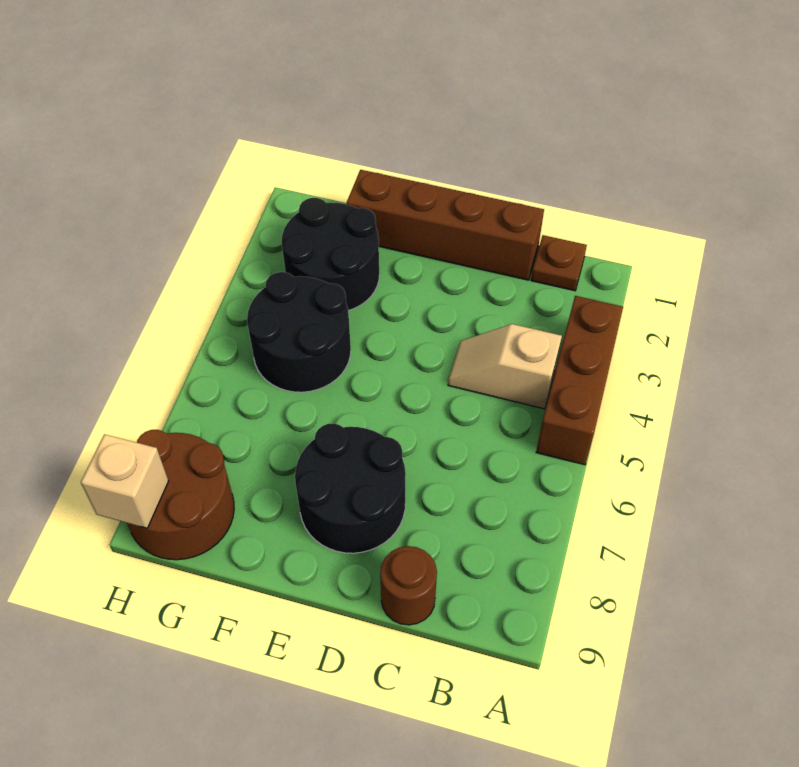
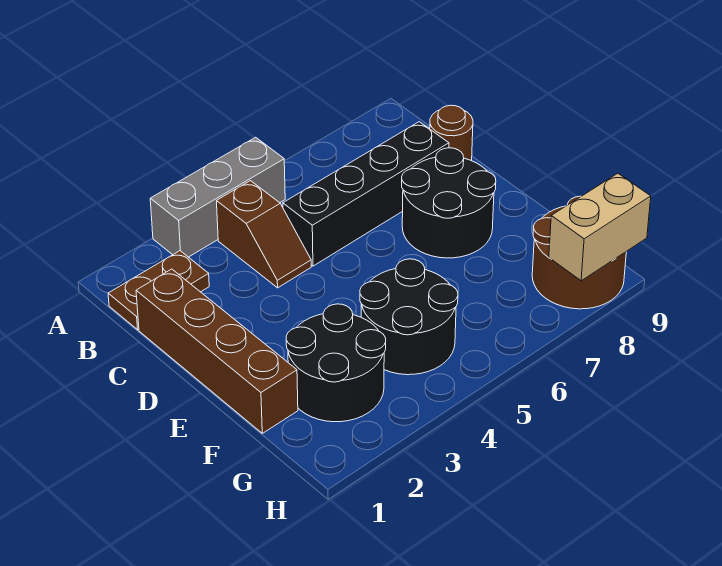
brown 1x3 brick [536,296,623,465] -> grey 1x3 brick [150,137,285,257]
brown 1x1 plate [531,235,587,291] -> brown 1x2 plate [108,251,209,330]
tan 1x2 slope [448,324,562,409] -> brown 1x2 slope [217,181,311,288]
none -> black 1x4 brick [283,122,449,266]
tan 1x1 brick [81,434,168,528] -> tan 1x2 brick [549,173,651,281]

